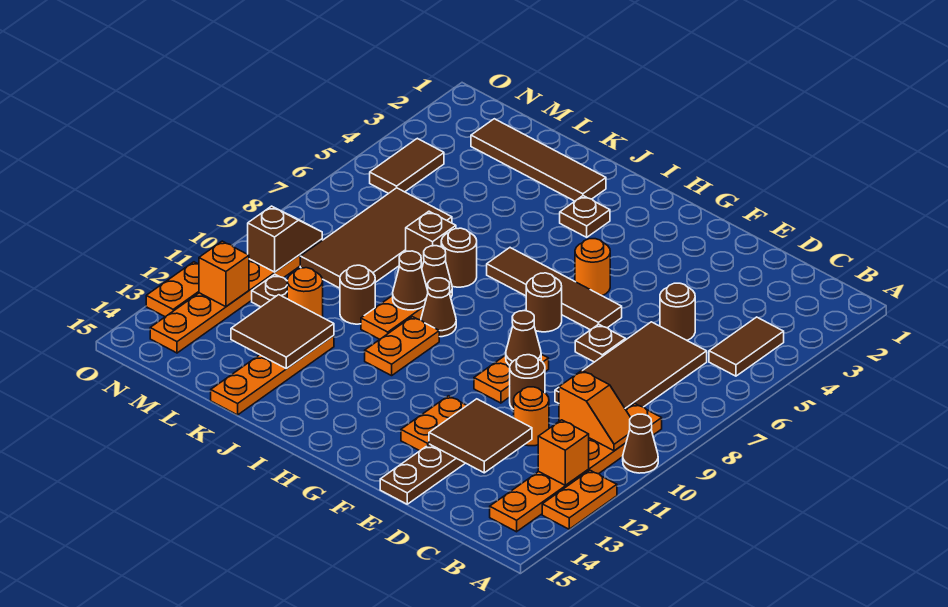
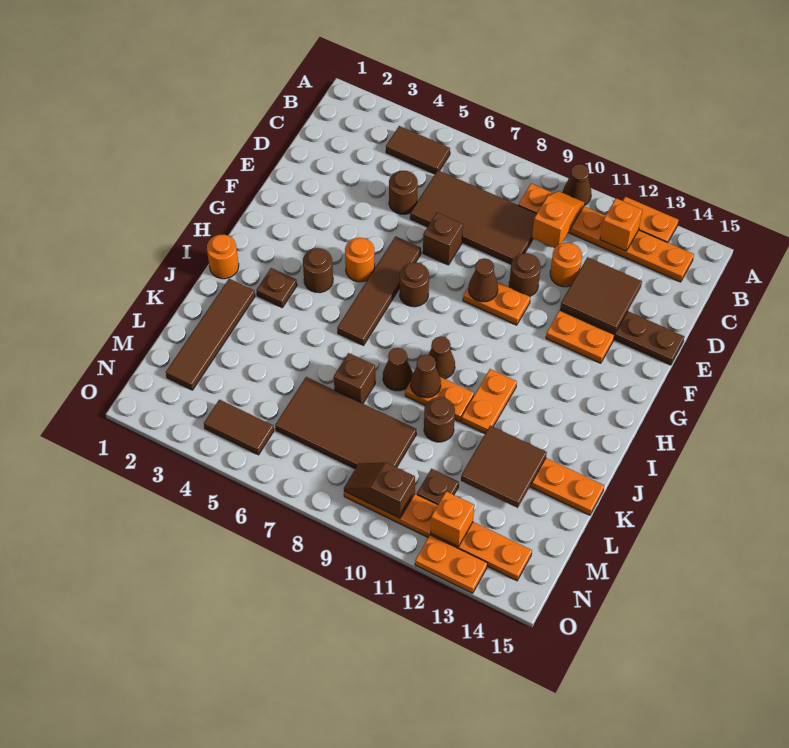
brown 1x1 plate [575,324,626,362] -> brown 1x1 brick [423,213,463,265]
orange 1x2 plate [365,317,439,376] -> orange 1x2 plate turned to [461,369,517,433]
brown 1x1 round brick [441,228,477,287] -> brown 1x1 round brick moved to [303,248,333,293]
orange 1x1 round brick [287,268,323,317] -> orange 1x1 round brick moved to [207,235,239,279]

